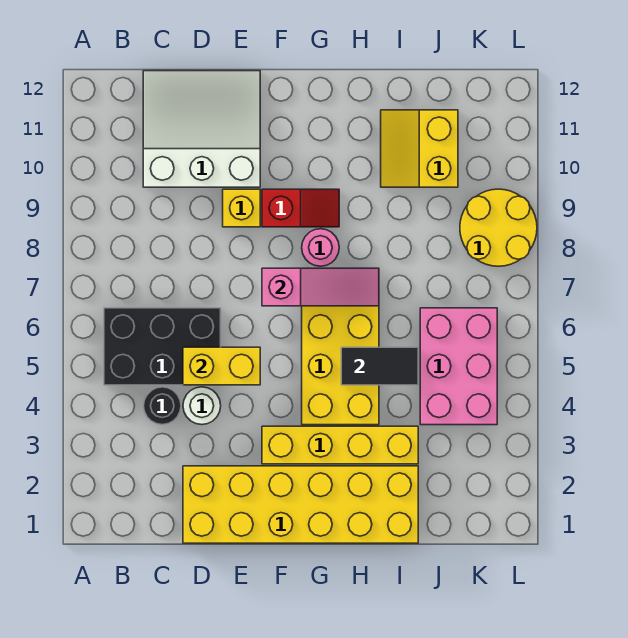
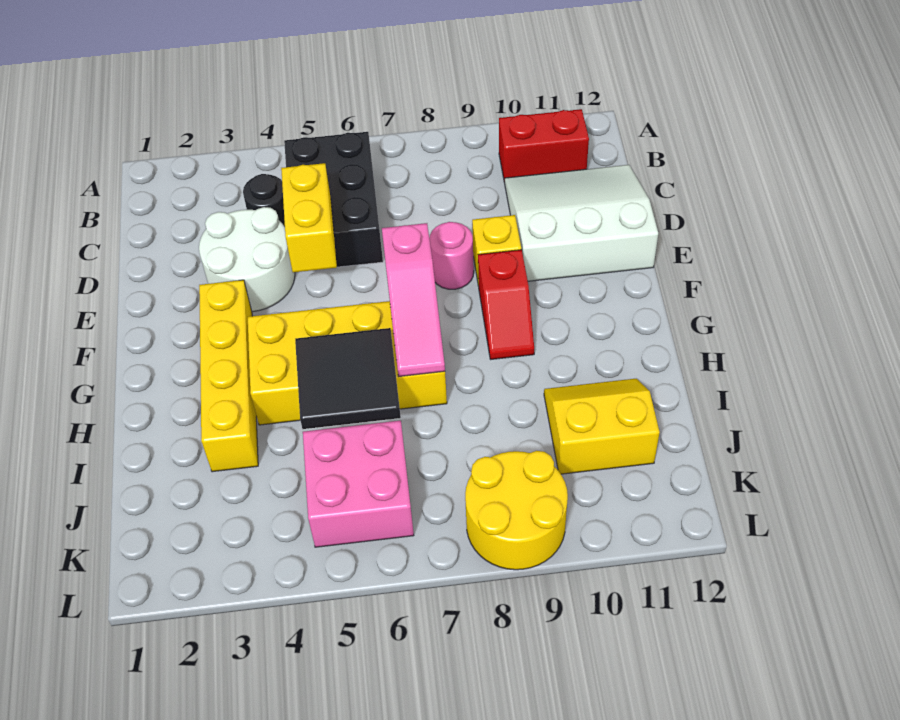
none -> red 1x2 brick [499,109,589,183]
white 3x3 slope [143,71,260,187] -> white 3x3 slope turned to [505,165,658,281]
yellow 2x6 brick [183,466,418,543] -> none
white 1x1 round brick [183,387,221,425] -> white 2x2 round brick [199,207,295,312]
pink 1x1 round brick [302,229,339,266] -> pink 1x1 round brick moved to [429,222,474,289]
black 1x2 tile [341,347,418,385] -> black 2x2 tile [295,328,401,429]
pink 2x3 brick [420,308,497,425] -> pink 2x2 brick [303,421,414,547]

